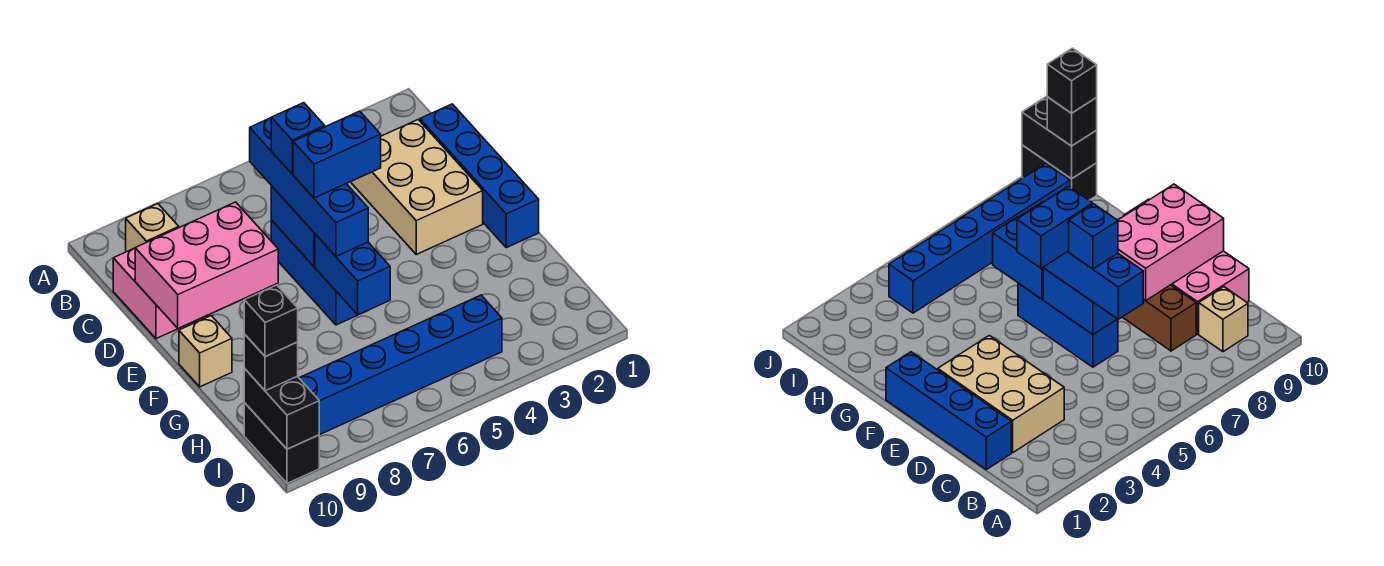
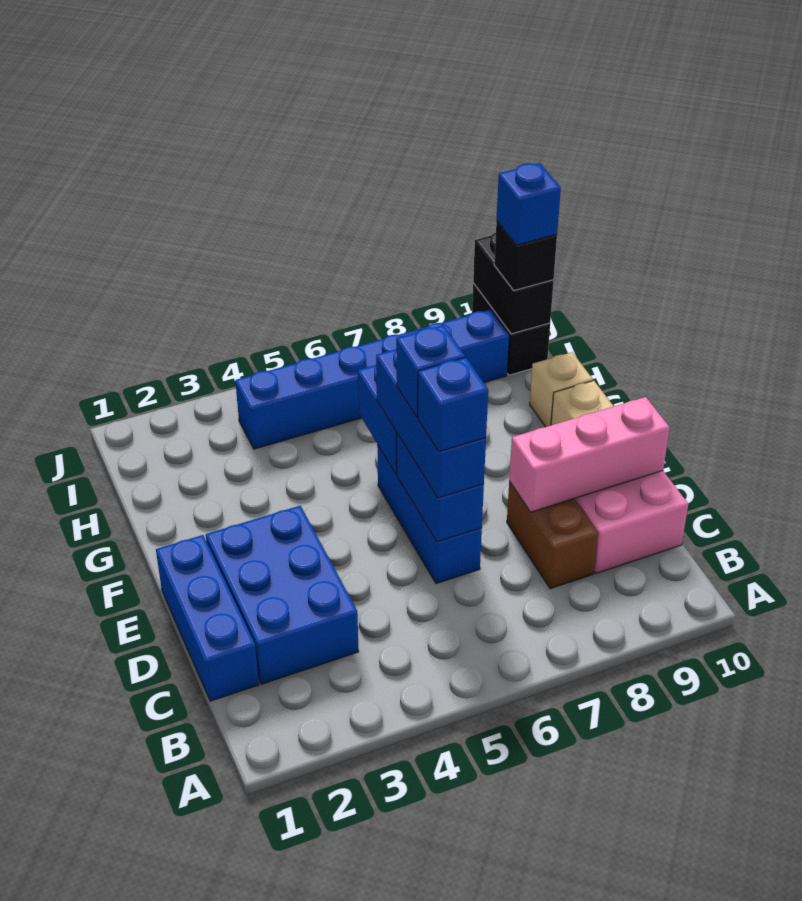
tan 1x1 brick [126,204,179,252] -> tan 1x1 brick moved to [530,352,593,427]
blue 1x4 brick [420,104,539,248] -> blue 1x3 brick [156,535,259,701]
tan 2x3 brick [352,120,483,254] -> blue 2x3 brick [206,506,359,684]
blue 1x4 brick [250,118,368,256] -> blue 1x3 brick [376,349,486,498]
pink 2x3 brick [135,202,278,328] -> pink 1x3 brick [509,397,670,512]
blue 1x2 brick [293,111,381,198] -> blue 1x1 brick [396,325,465,417]
black 1x1 brick [244,285,298,357] -> blue 1x1 brick [496,163,561,245]

